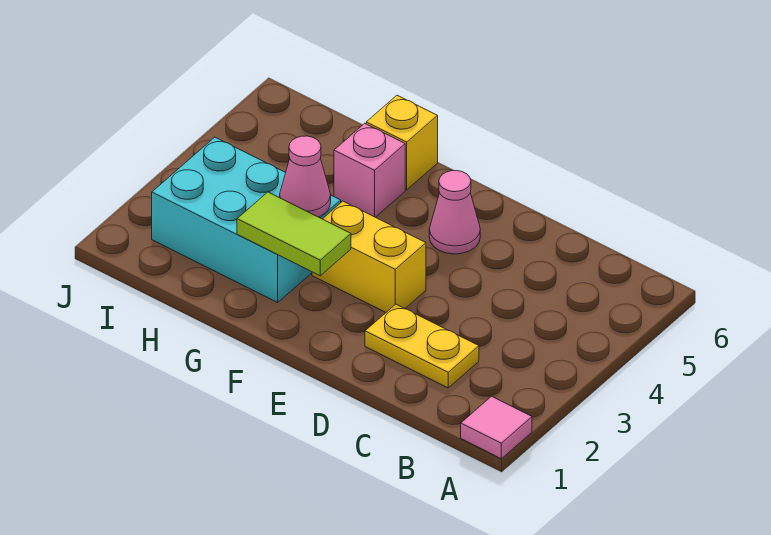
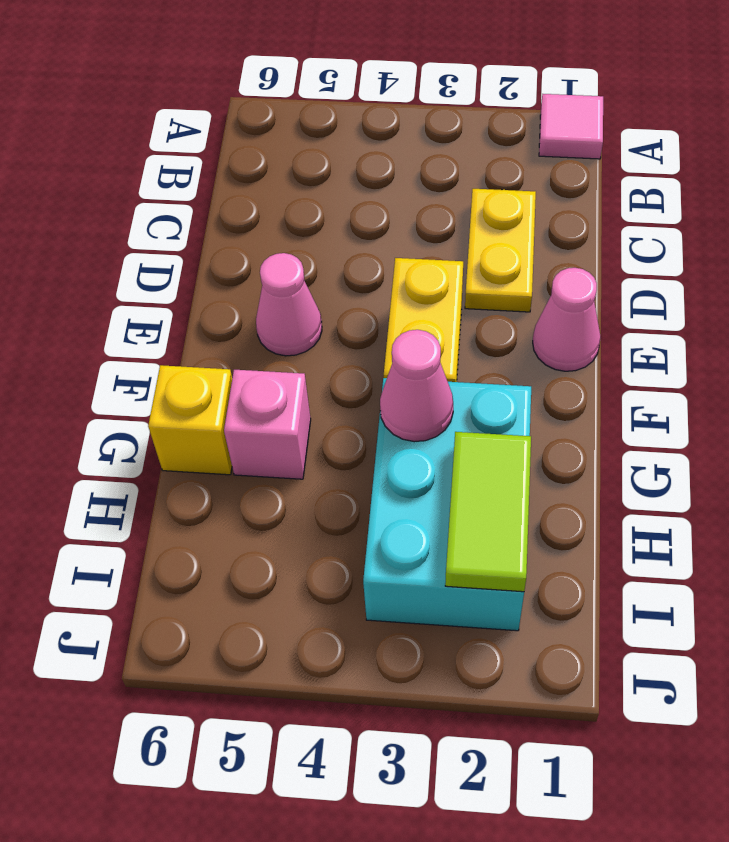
none -> pink 1x1 cone [533,268,601,371]
lime 1x2 tile [237,192,351,276] -> lime 1x2 tile moved to [445,432,531,592]

